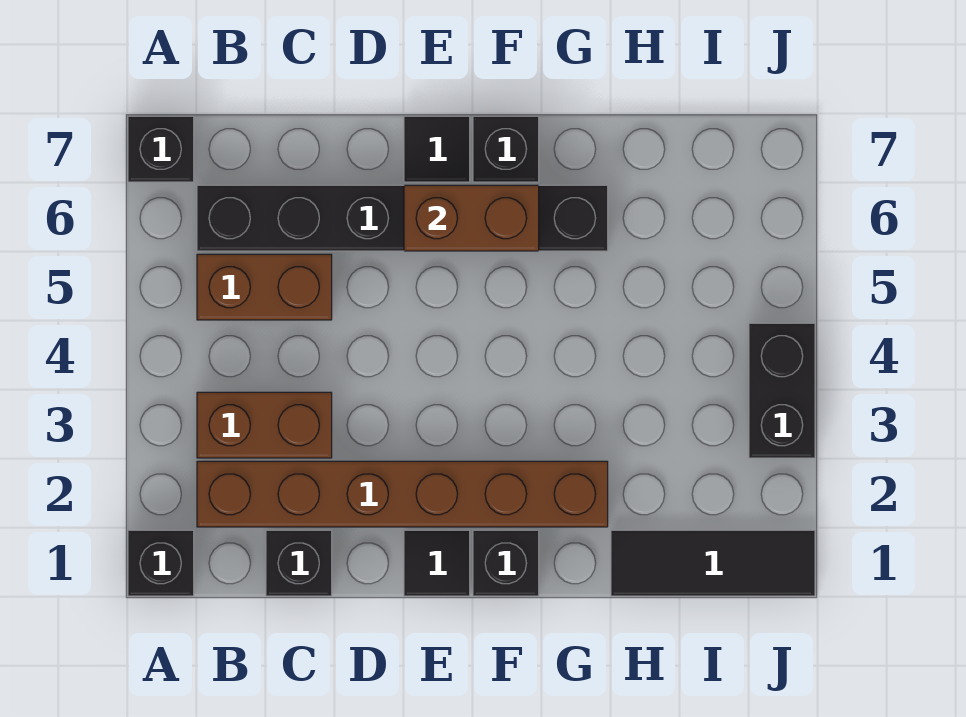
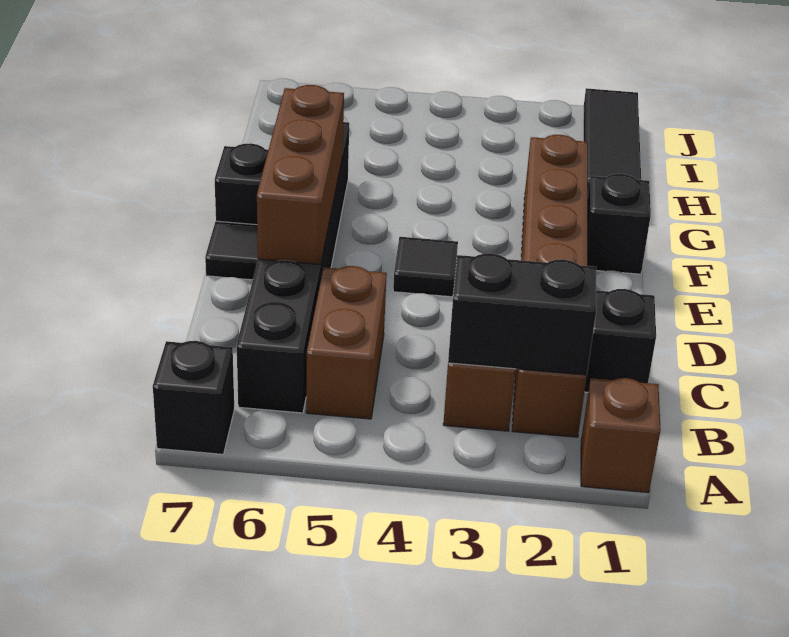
black 1x1 brick [128,530,194,596] -> brown 1x1 brick [581,378,661,493]
black 1x1 tile [404,530,470,596] -> black 1x1 tile moved to [393,237,458,297]
brown 1x2 brick [404,185,539,251] -> brown 1x3 brick [257,85,344,265]
black 1x2 brick [749,323,815,458] -> black 1x2 brick moved to [448,253,596,375]

